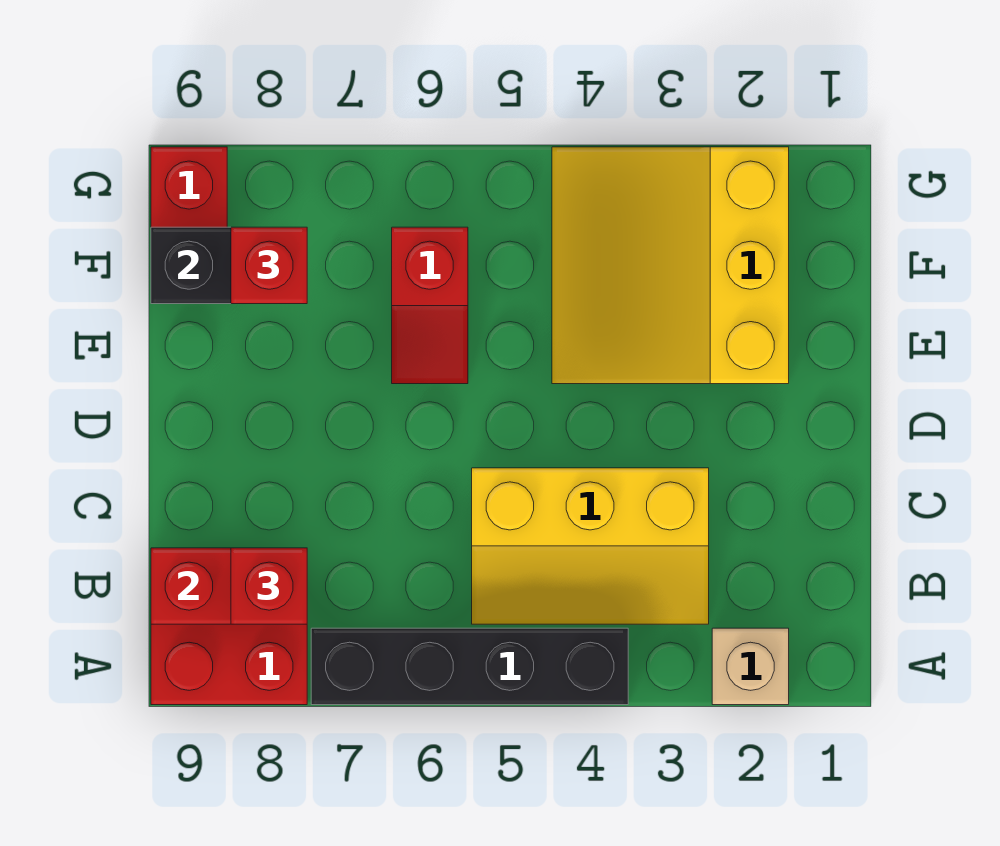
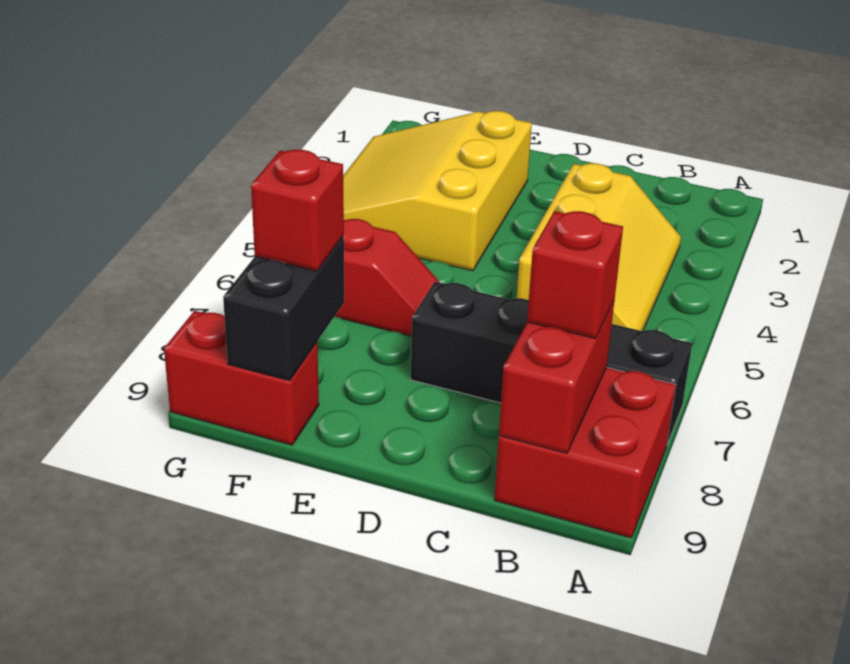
tan 1x1 brick [712,628,789,705] -> none
black 1x4 brick [311,628,628,705] -> black 1x4 brick turned to [411,282,692,444]
yellow 3x3 slope [552,147,789,384] -> yellow 3x3 slope turned to [343,111,532,271]

